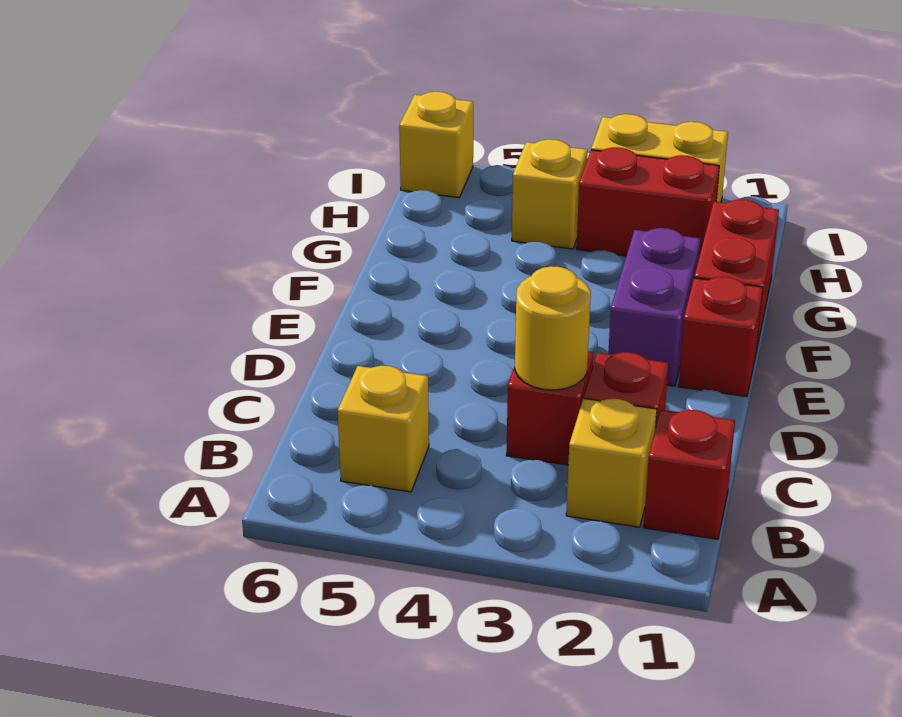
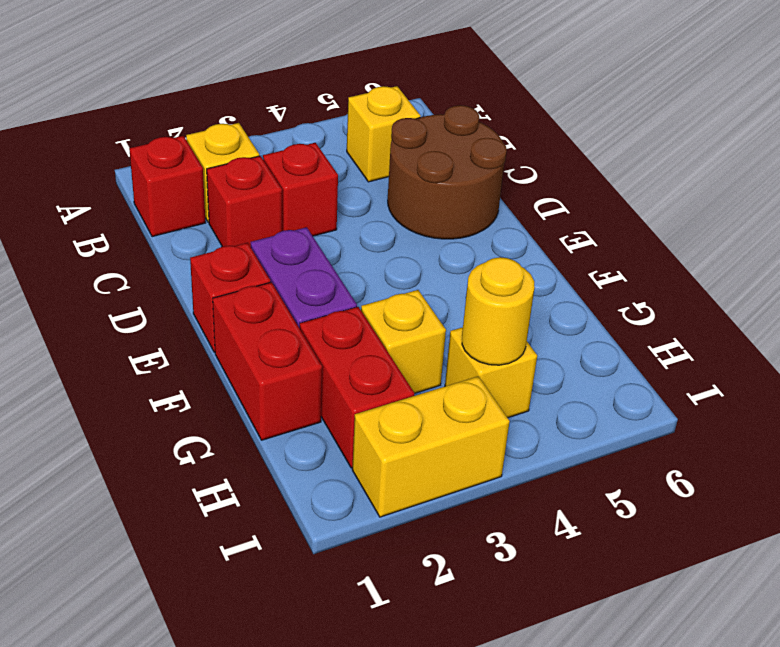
yellow 1x1 round brick [515,266,591,390] -> yellow 1x1 round brick moved to [462,257,535,365]
none -> brown 2x2 round brick [388,105,507,239]
red 1x2 brick [576,147,719,256] -> red 1x2 brick turned to [300,307,415,468]
yellow 1x1 brick [399,92,473,198] -> yellow 1x1 brick moved to [361,290,446,393]

